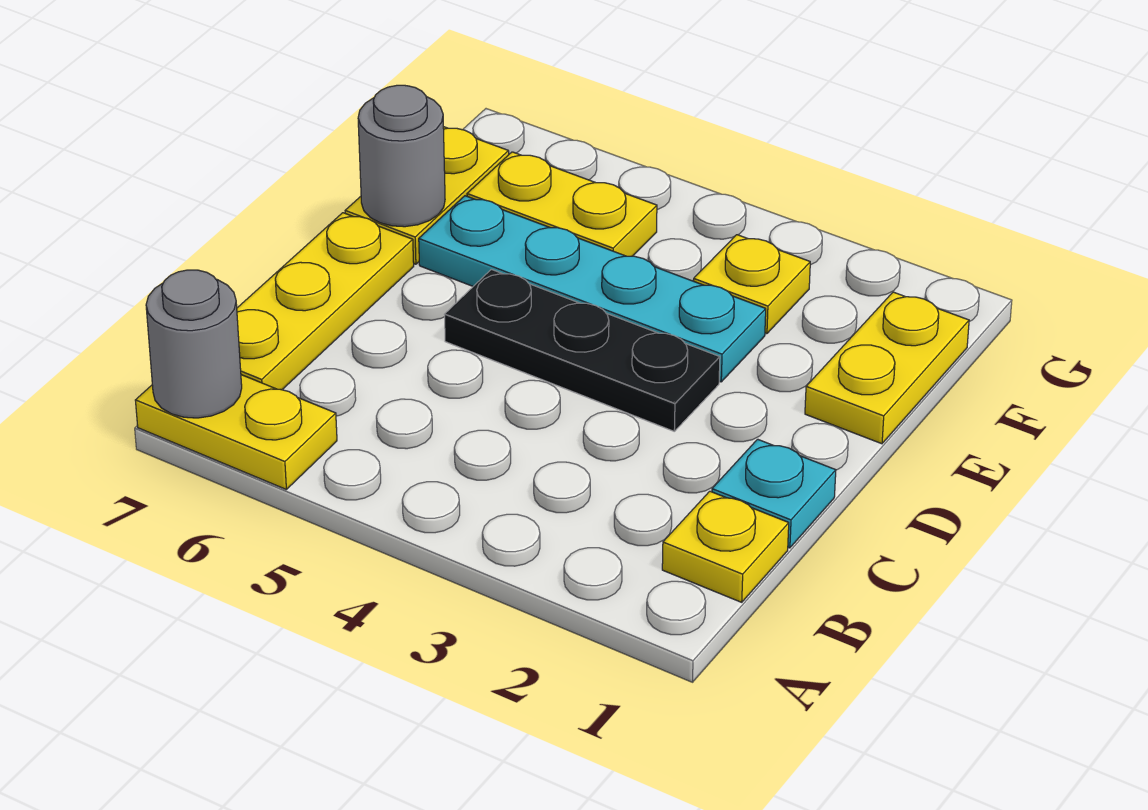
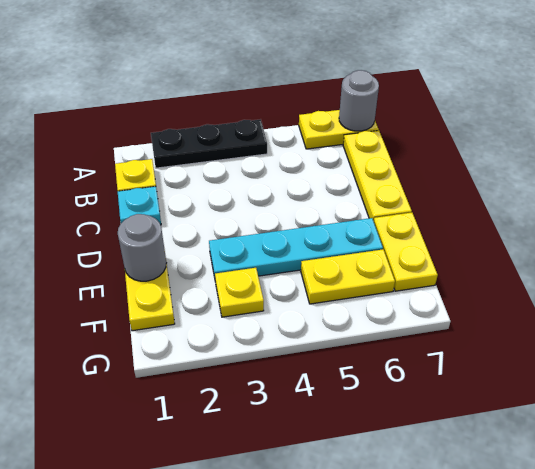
black 1x3 plate [444,269,720,431] -> black 1x3 plate moved to [151,119,267,168]
grey 1x1 round brick [358,85,445,227] -> grey 1x1 round brick moved to [118,214,166,281]

